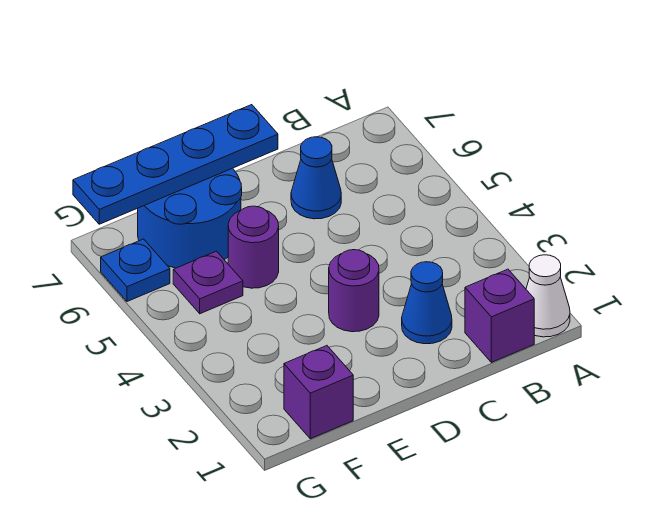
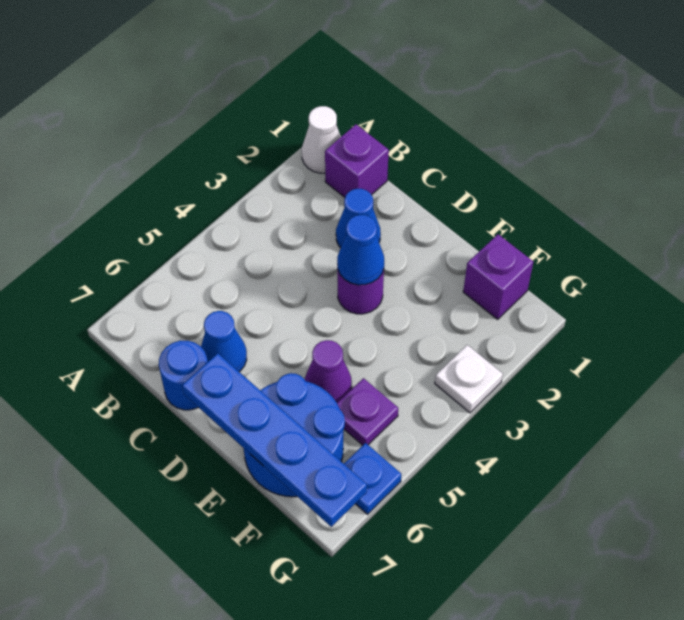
none -> blue 1x1 round brick [159,341,208,410]
none -> blue 1x1 cone [337,215,384,285]
purple 1x1 round brick [228,206,279,288] -> purple 1x1 cone [305,340,352,403]
none -> white 1x1 plate [435,345,503,413]

